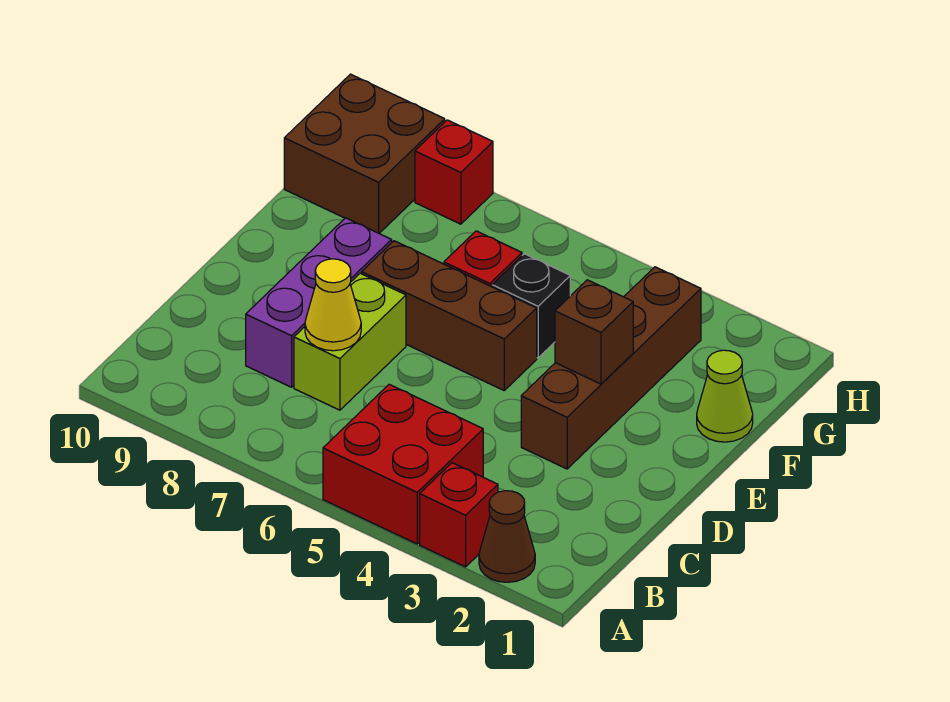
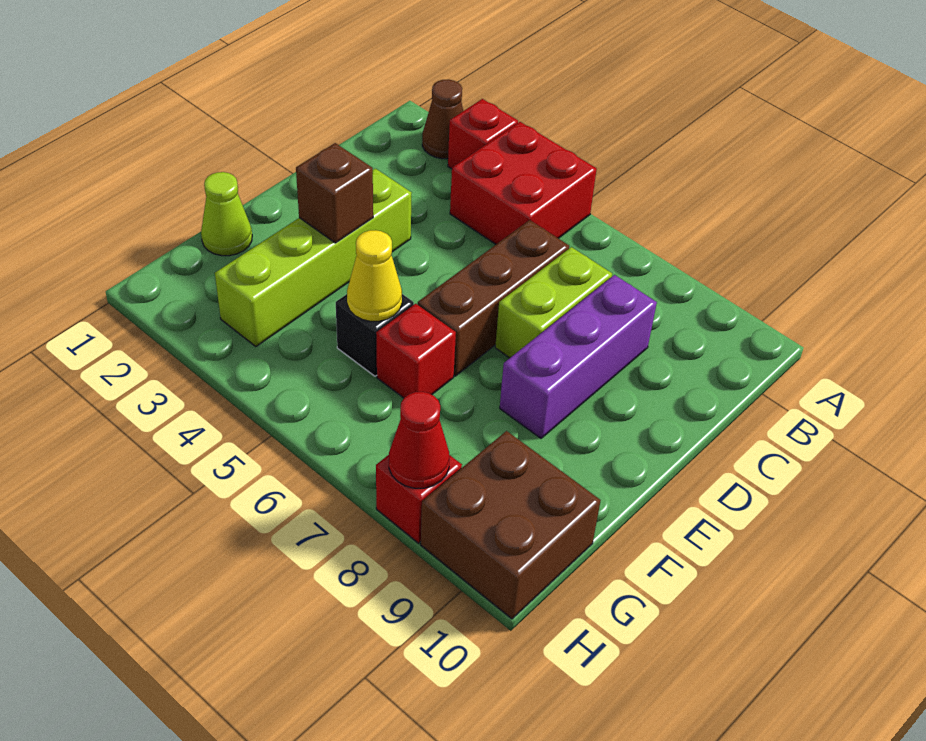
yellow 1x1 cone [305,259,361,351] -> yellow 1x1 cone moved to [347,230,402,321]
brown 1x4 brick [521,267,701,469] -> lime 1x4 brick [215,168,411,347]
brown 1x3 brick [362,241,537,390] -> brown 1x3 brick turned to [418,220,569,376]
none -> red 1x1 cone [389,392,450,488]

